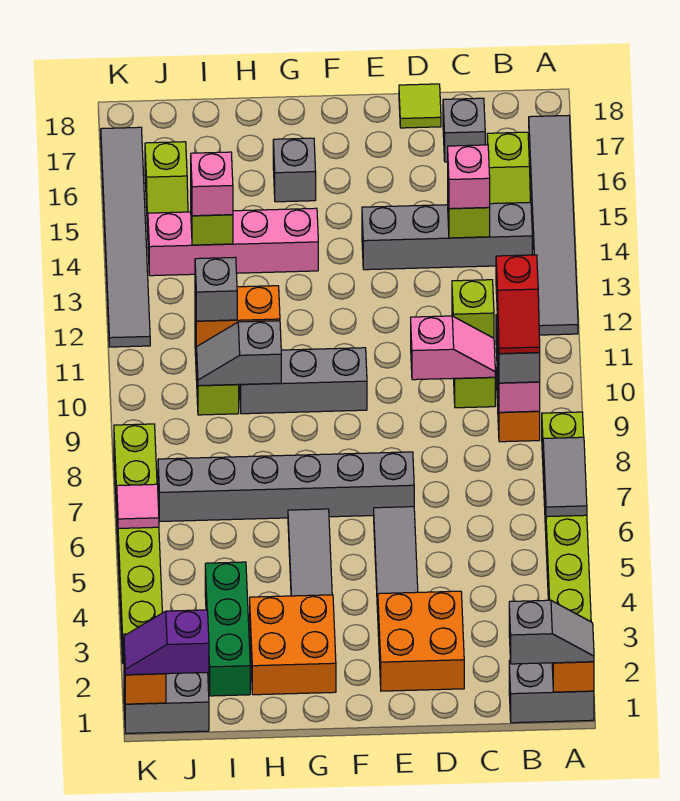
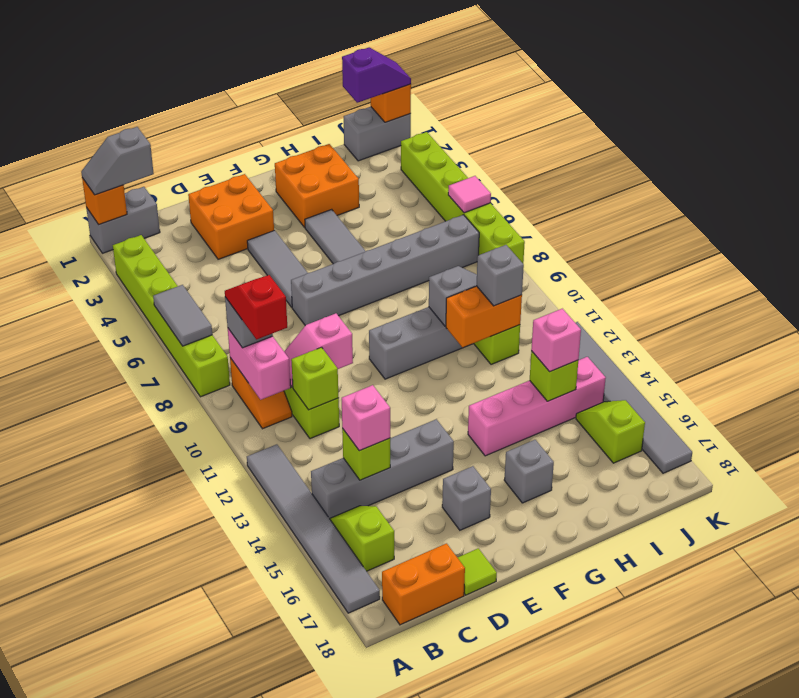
none -> orange 1x2 brick [382,543,465,625]
grey 1x1 brick [443,98,485,162] -> grey 1x1 brick moved to [442,466,491,530]
green 1x3 brick [205,562,250,696] -> none

